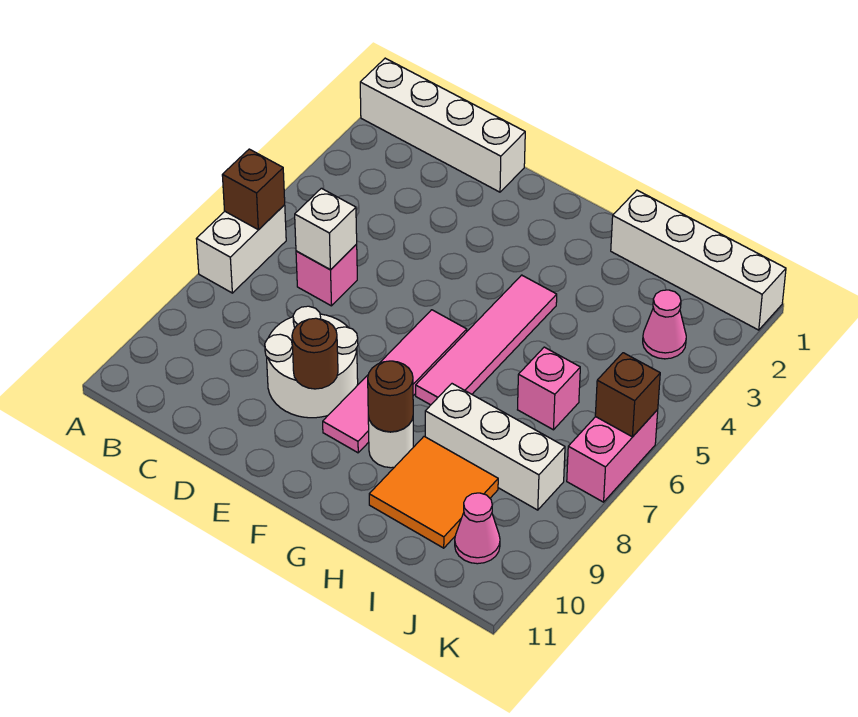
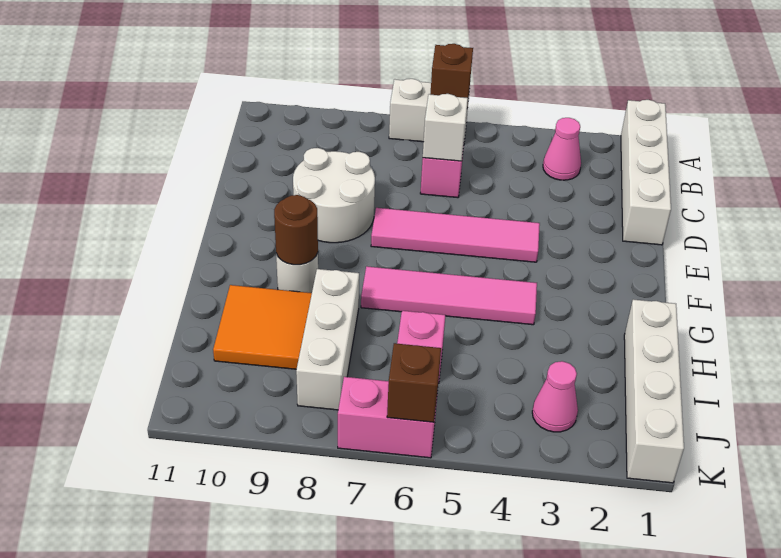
brown 1x1 round brick [292,318,338,389] -> none
pink 1x4 tile [323,310,467,453] -> pink 1x4 tile moved to [371,208,540,262]
pink 1x1 cone [455,493,500,564] -> pink 1x1 cone moved to [543,118,581,180]

